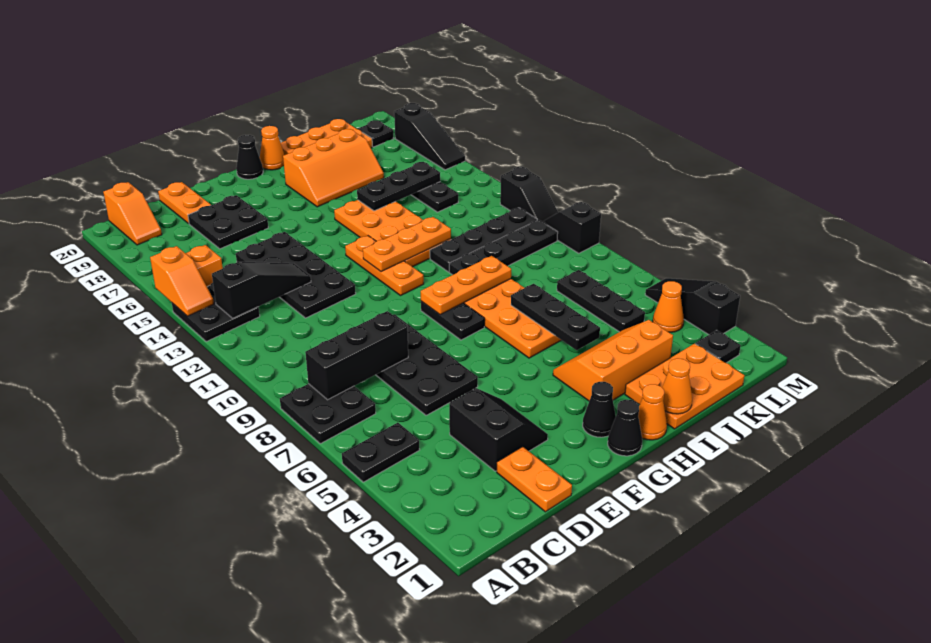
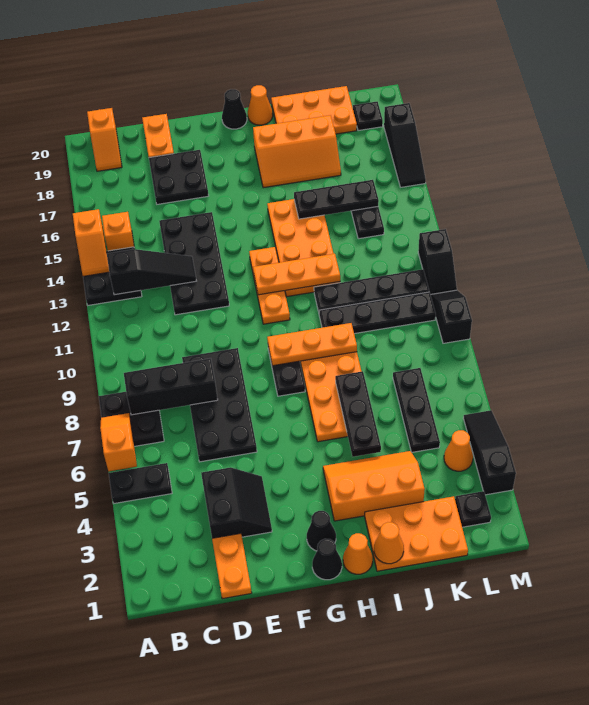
none -> orange 1x2 slope [100,413,137,471]

